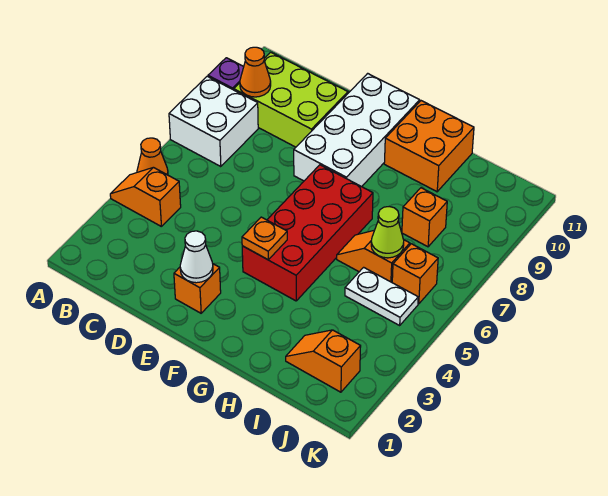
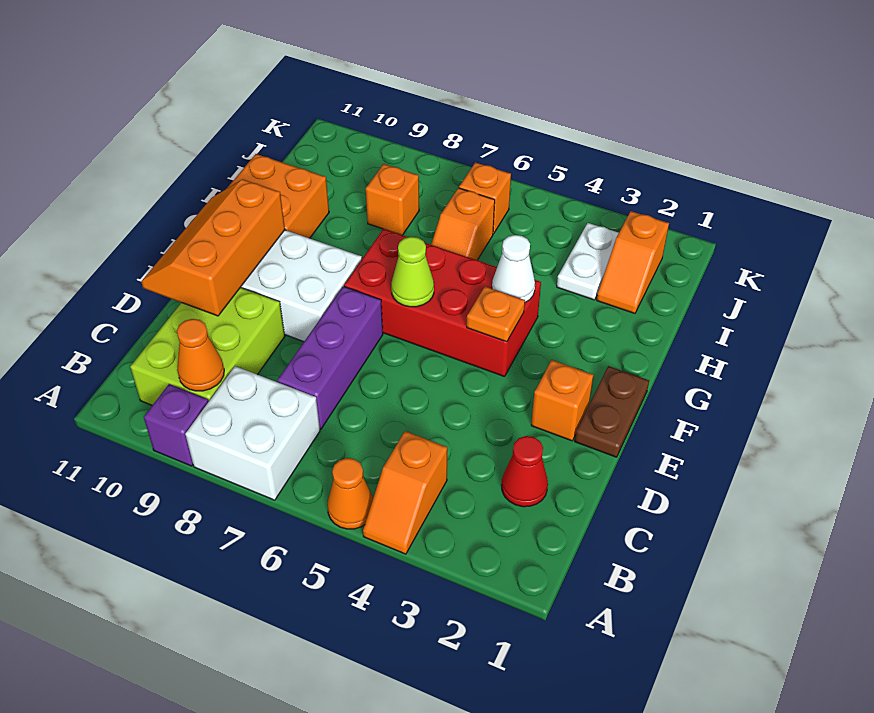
none -> red 1x1 cone [502,436,548,507]
none -> purple 1x3 brick [277,286,383,429]
none -> orange 2x3 slope [141,179,285,316]
none -> brown 1x2 plate [575,366,649,457]
white 1x1 cone [180,231,213,283] -> white 1x1 cone moved to [492,235,535,302]
white 1x2 plate [345,267,418,325] -> white 1x2 plate moved to [557,223,619,300]
lime 1x1 cone [371,206,404,258] -> lime 1x1 cone moved to [391,237,434,307]

